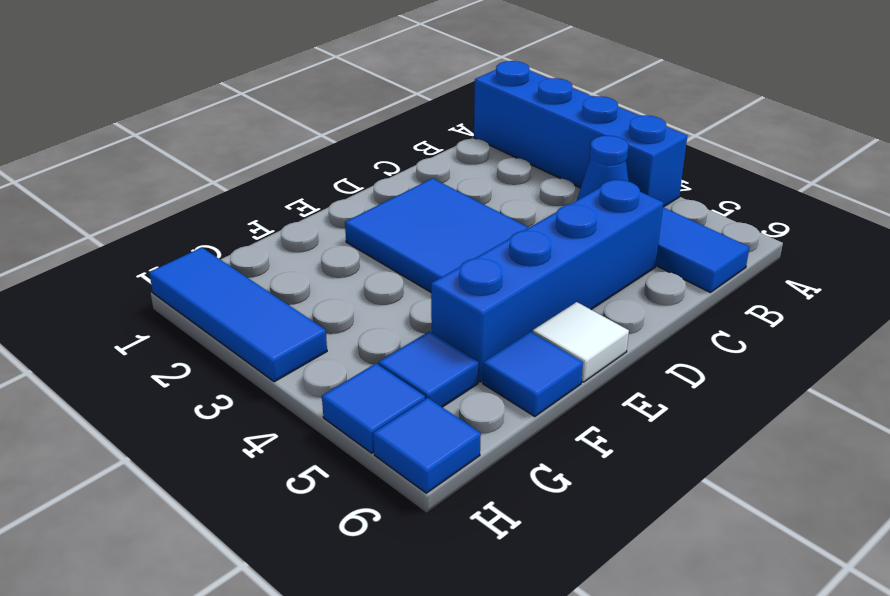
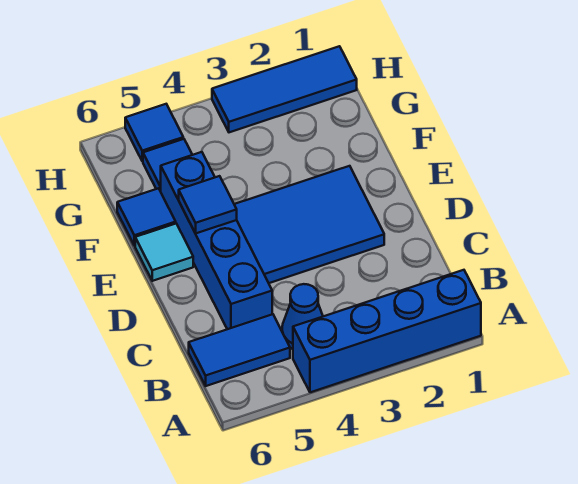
white 1x1 tile [533,302,629,382] -> cyan 1x1 tile [135,224,193,281]
blue 1x1 tile [373,398,481,493] -> blue 1x1 tile moved to [179,176,237,233]

